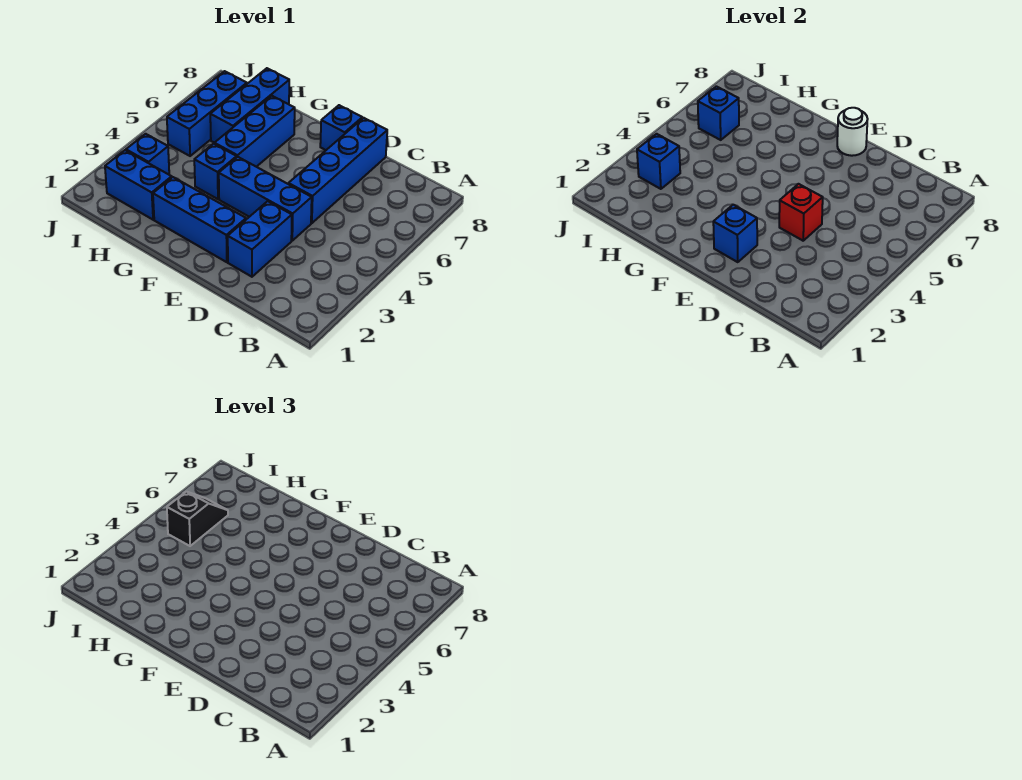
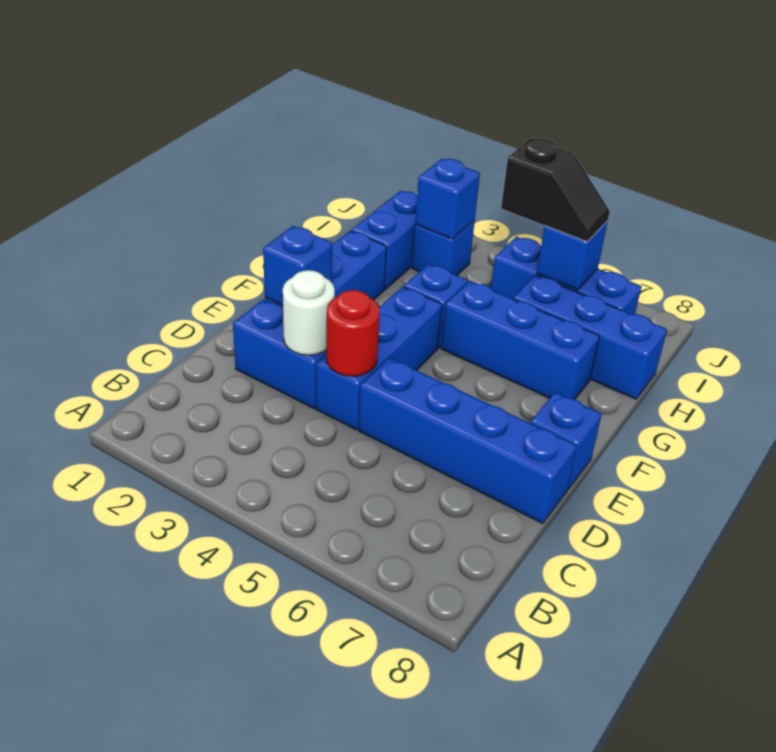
red 1x1 brick [779,184,823,241] -> red 1x1 round brick [326,290,380,376]
white 1x1 round brick [837,108,868,156] -> white 1x1 round brick moved to [283,270,335,355]

